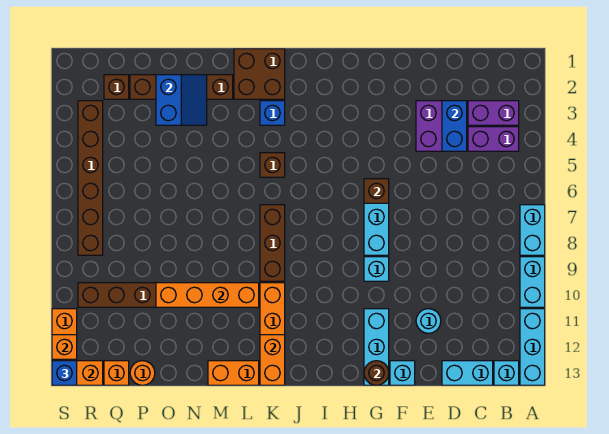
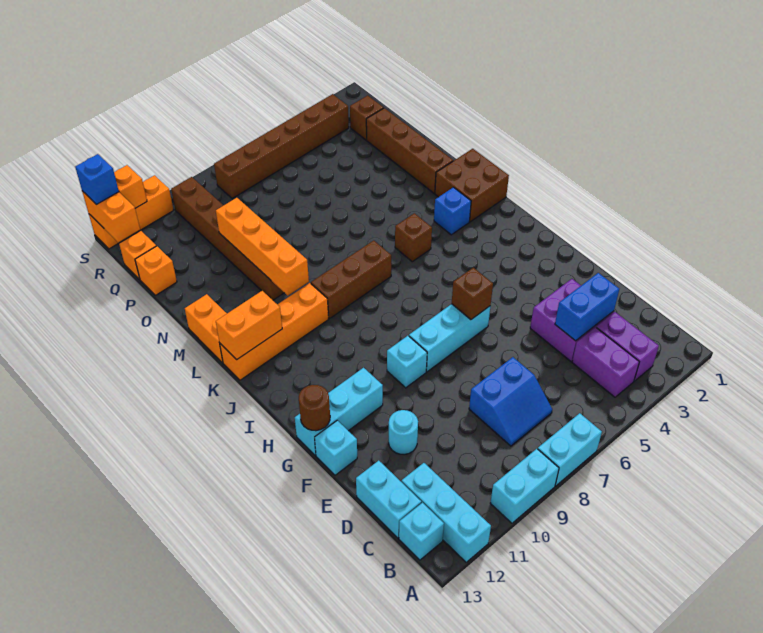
cyan 1x3 brick [520,309,545,385] -> cyan 1x3 brick turned to [402,463,491,562]
blue 2x2 slope [156,75,207,125] -> blue 2x2 slope moved to [469,357,552,446]
orange 1x1 round brick [130,361,155,385] -> orange 1x1 brick [135,246,177,295]

